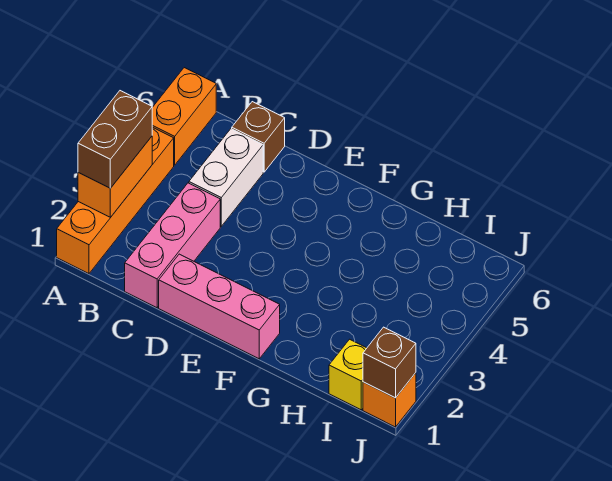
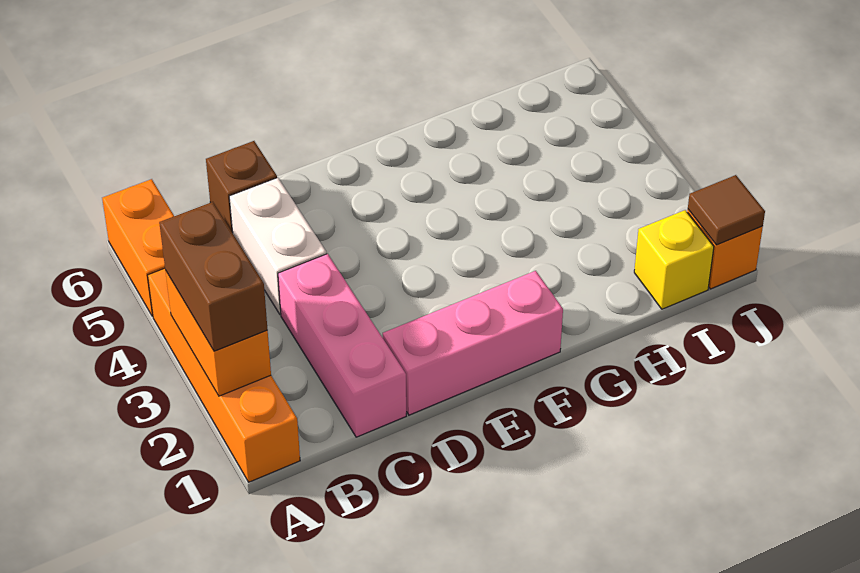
brown 1x1 brick [363,327,416,398] -> brown 1x1 tile [688,175,765,245]

